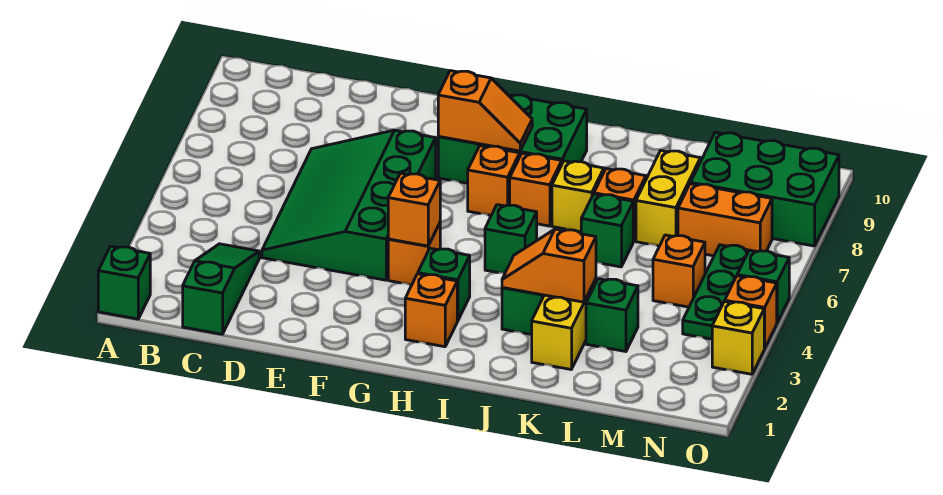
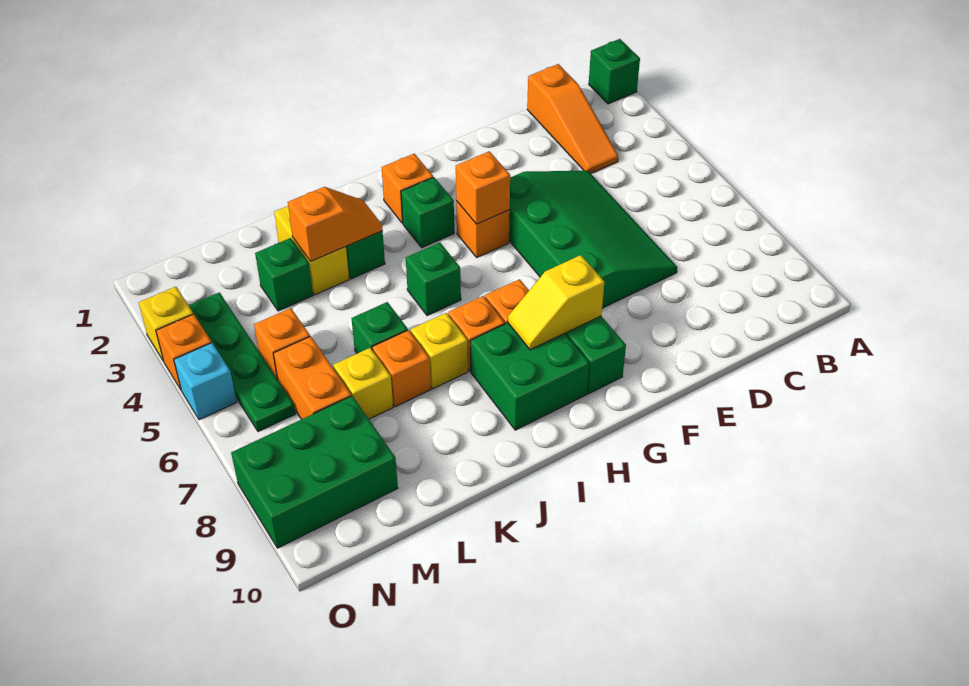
green 1x3 slope [183,244,259,334] -> orange 1x3 slope [527,64,618,174]
orange 1x2 slope [438,71,532,151] -> yellow 1x2 slope [508,255,604,350]
yellow 1x2 brick [636,151,700,246] -> yellow 1x1 brick [333,348,393,419]
orange 1x2 brick [678,184,772,256] -> orange 1x2 brick turned to [273,336,351,419]
green 1x3 plate [683,245,749,339] -> green 1x4 plate [189,292,295,432]
green 1x1 brick [737,250,789,322] -> cyan 1x1 brick [174,343,237,420]

